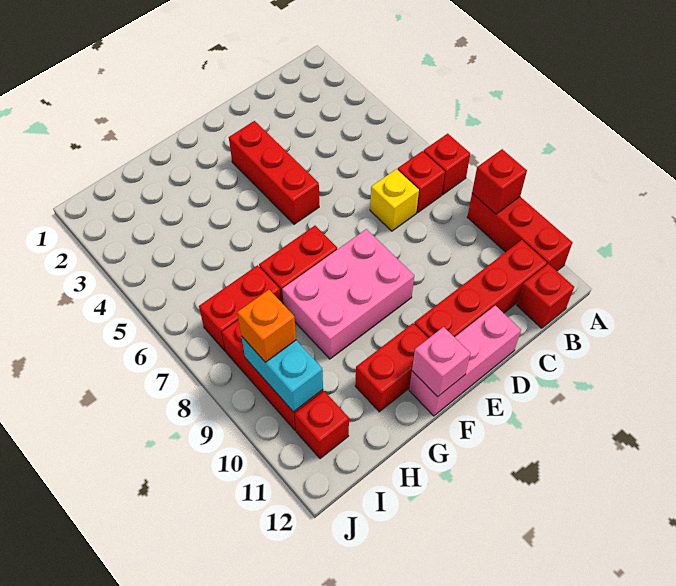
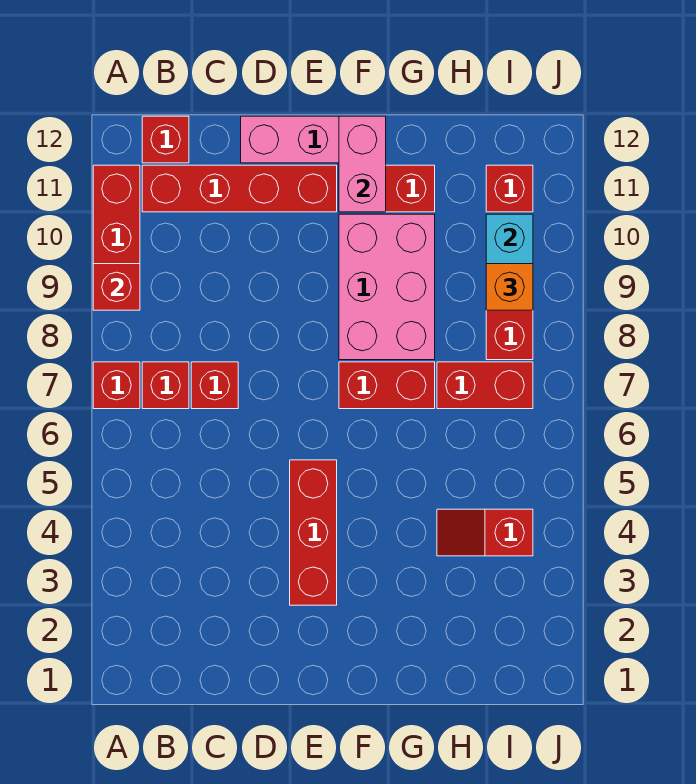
yellow 1x1 brick [370,169,419,231] -> red 1x1 brick [191,362,238,409]
pink 2x3 brick [282,229,414,359] -> pink 2x3 brick turned to [339,214,435,360]
pink 1x1 brick [412,327,470,397] -> pink 1x2 brick [339,116,386,212]
none -> red 1x2 slope [437,509,533,556]

